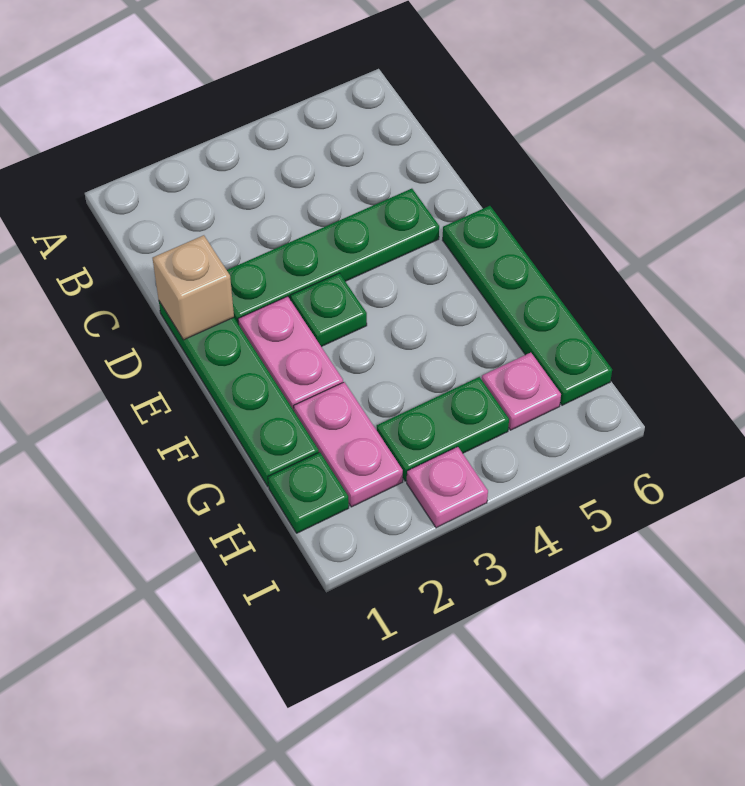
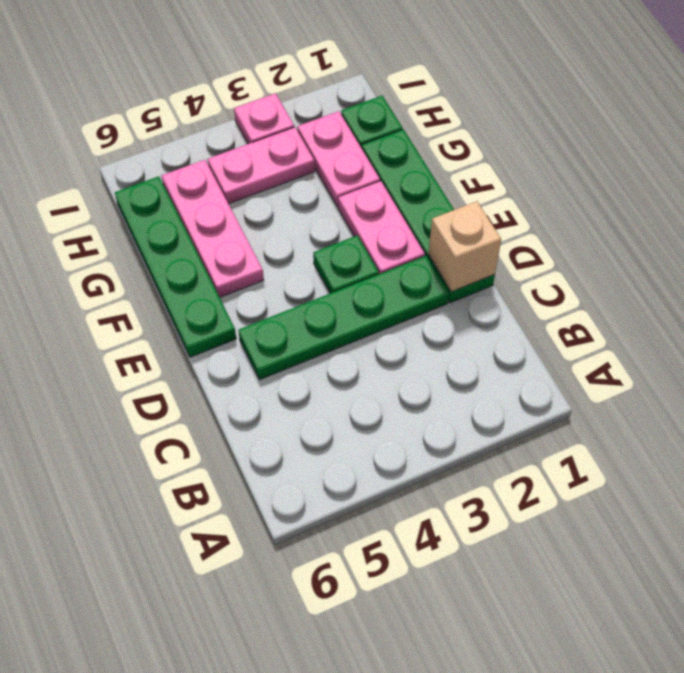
green 1x2 plate [377,377,509,481] -> pink 1x2 plate [208,127,315,204]
pink 1x1 plate [482,353,561,430] -> pink 1x3 plate [162,160,264,297]

